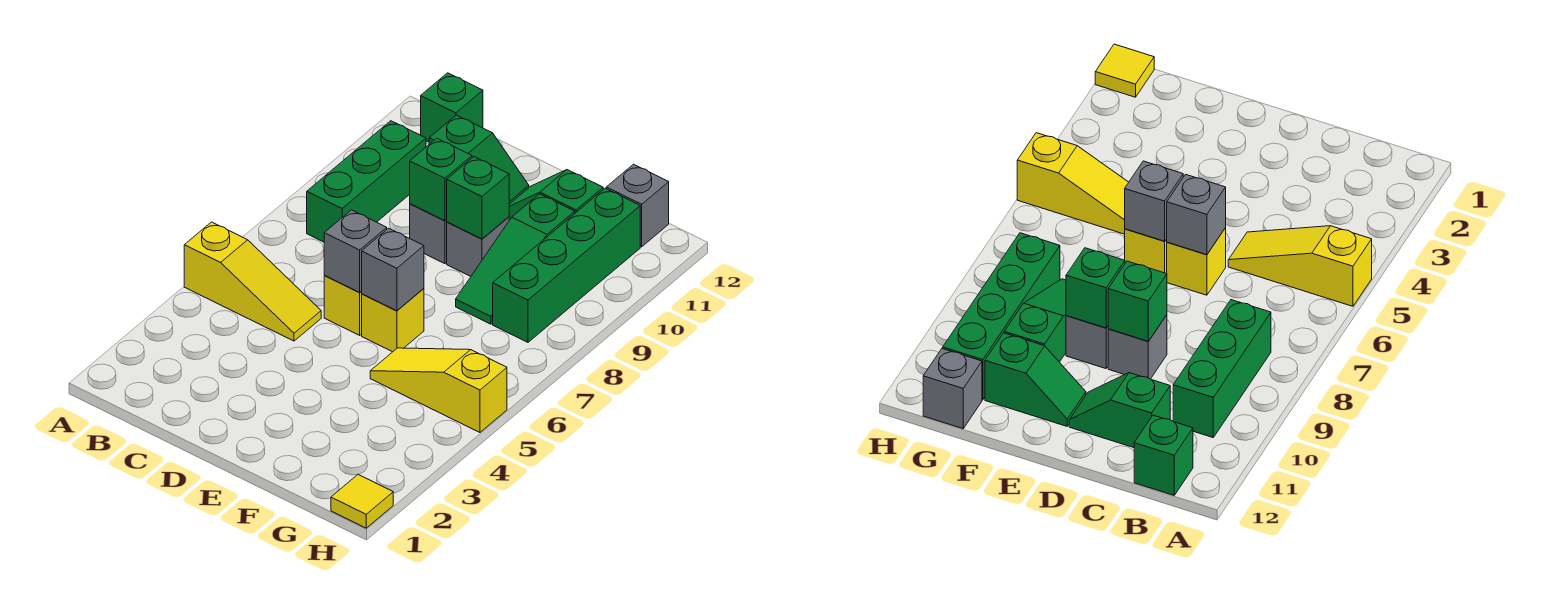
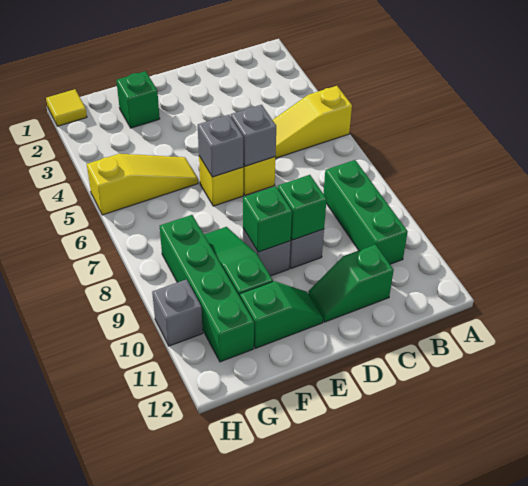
green 1x1 brick [421,73,483,142] -> green 1x1 brick moved to [116,71,160,128]
grey 1x1 brick [606,164,669,247] -> grey 1x1 brick moved to [152,279,203,346]

